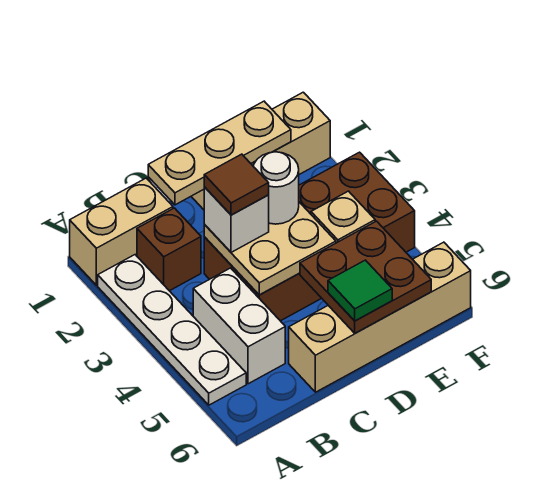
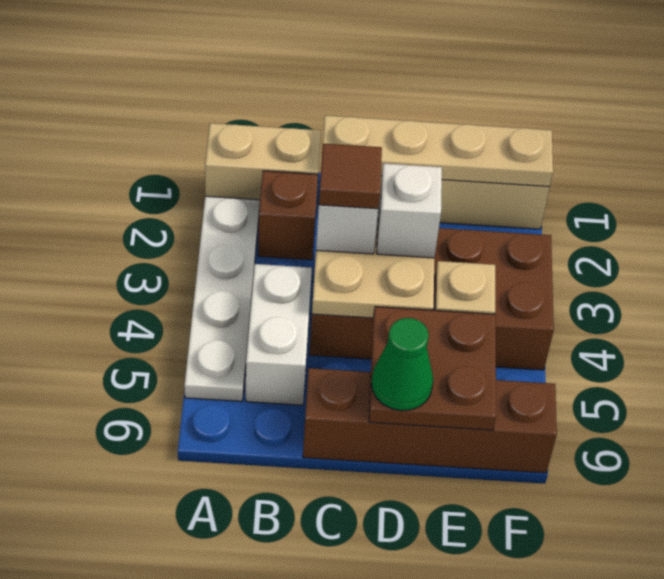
tan 1x3 plate [148,101,291,205] -> tan 1x4 plate [323,115,553,187]
tan 1x4 brick [289,242,471,392] -> brown 1x4 brick [303,368,557,473]
white 1x1 round brick [253,152,299,224] -> white 1x1 brick [377,164,442,258]
green 1x1 tile [328,260,392,321] -> green 1x1 cone [372,318,433,411]

